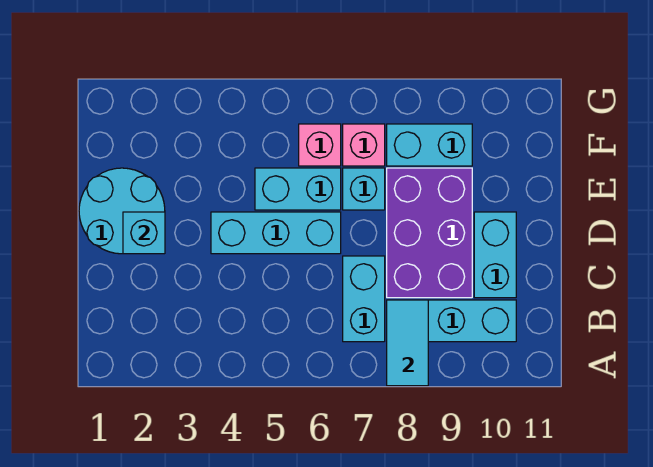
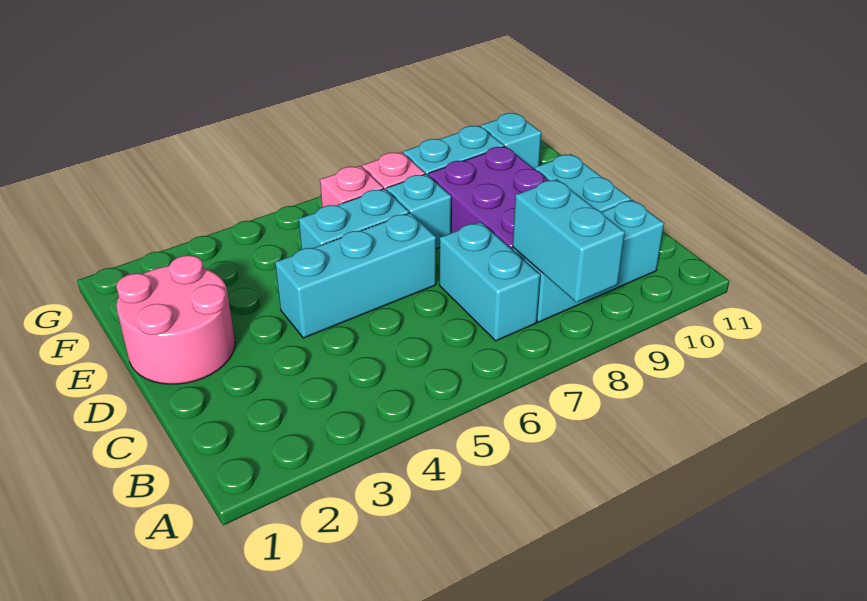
cyan 1x2 tile [387,300,428,386] -> cyan 1x2 brick [512,179,625,302]
cyan 2x2 round brick [79,168,165,254] -> pink 2x2 round brick [117,255,235,384]
cyan 1x1 brick [123,212,165,254] -> cyan 1x1 brick moved to [481,113,541,169]

